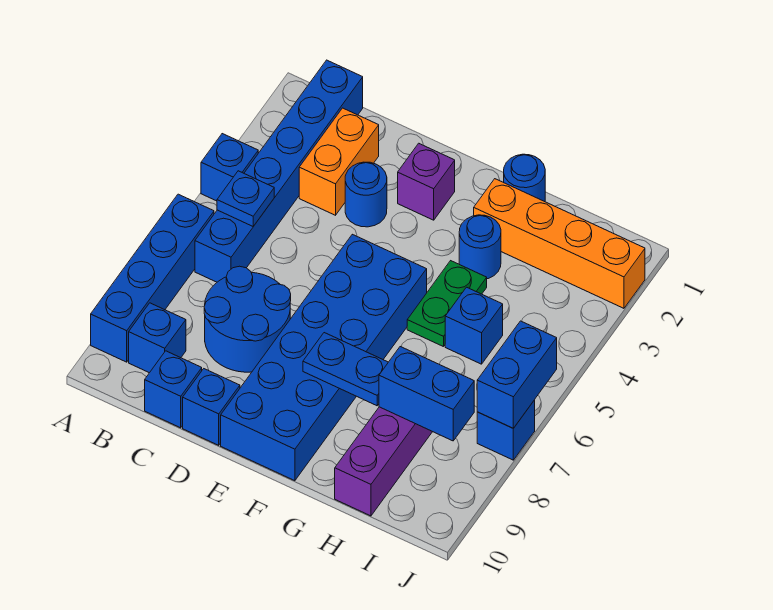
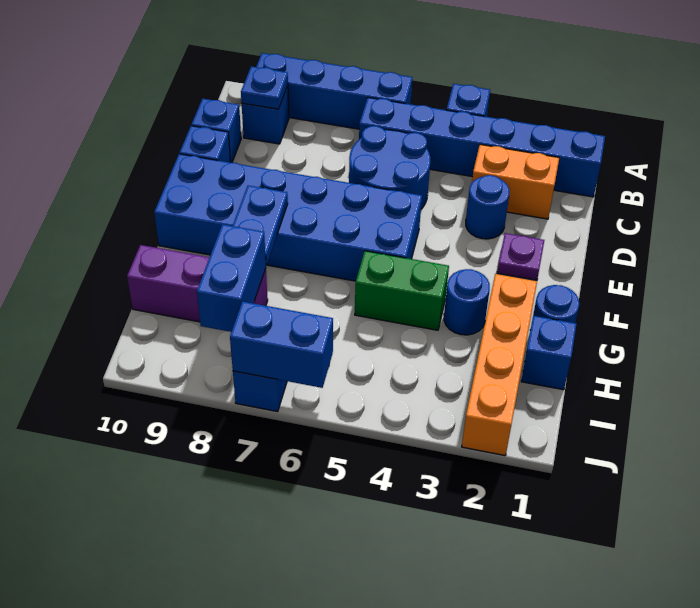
blue 1x1 plate [217,171,274,226] -> blue 1x1 plate moved to [241,66,288,109]
blue 2x2 round brick [204,266,291,372] -> blue 2x2 round brick moved to [349,126,431,209]
purple 1x1 brick [398,143,455,220] -> purple 1x1 plate [497,233,544,280]
green 1x2 plate [407,261,487,347] -> green 1x2 brick [355,251,449,330]
blue 1x1 brick [445,287,503,364] -> blue 1x1 brick moved to [521,316,576,390]

